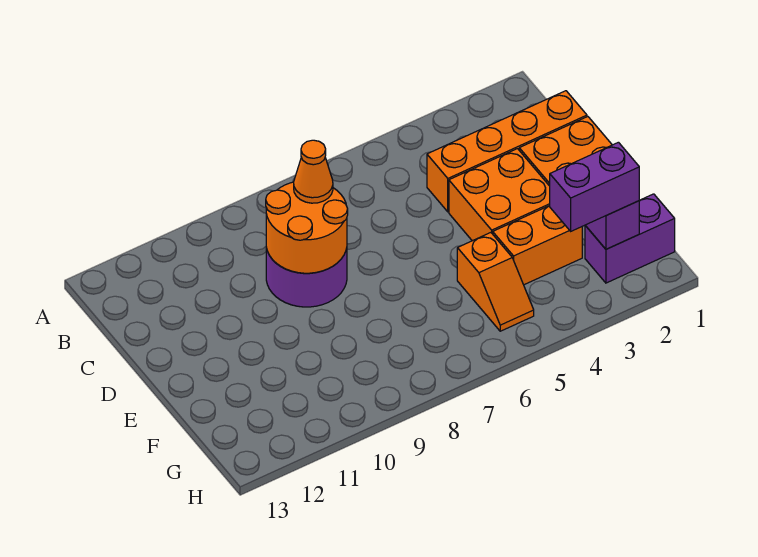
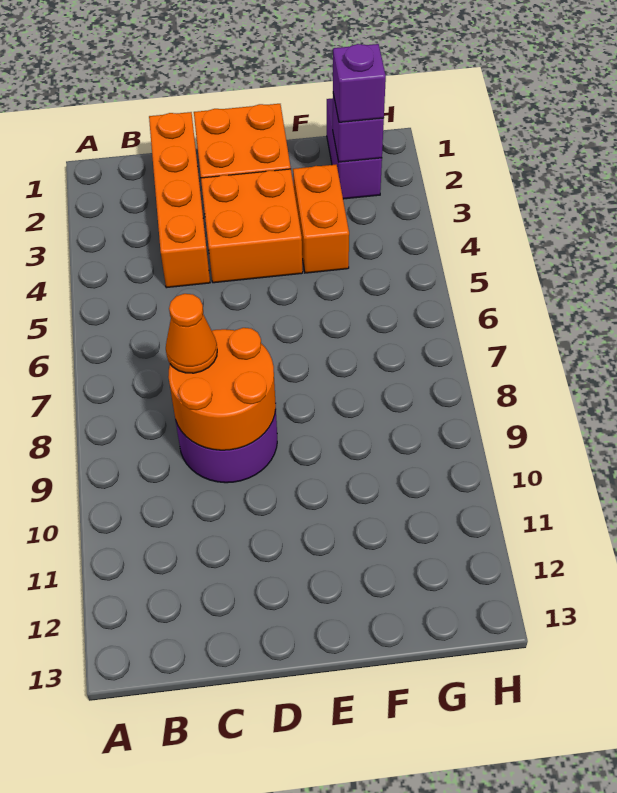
orange 1x2 slope [457,233,534,331] -> none
purple 1x2 brick [550,142,639,231] -> purple 1x1 brick [333,44,386,122]

